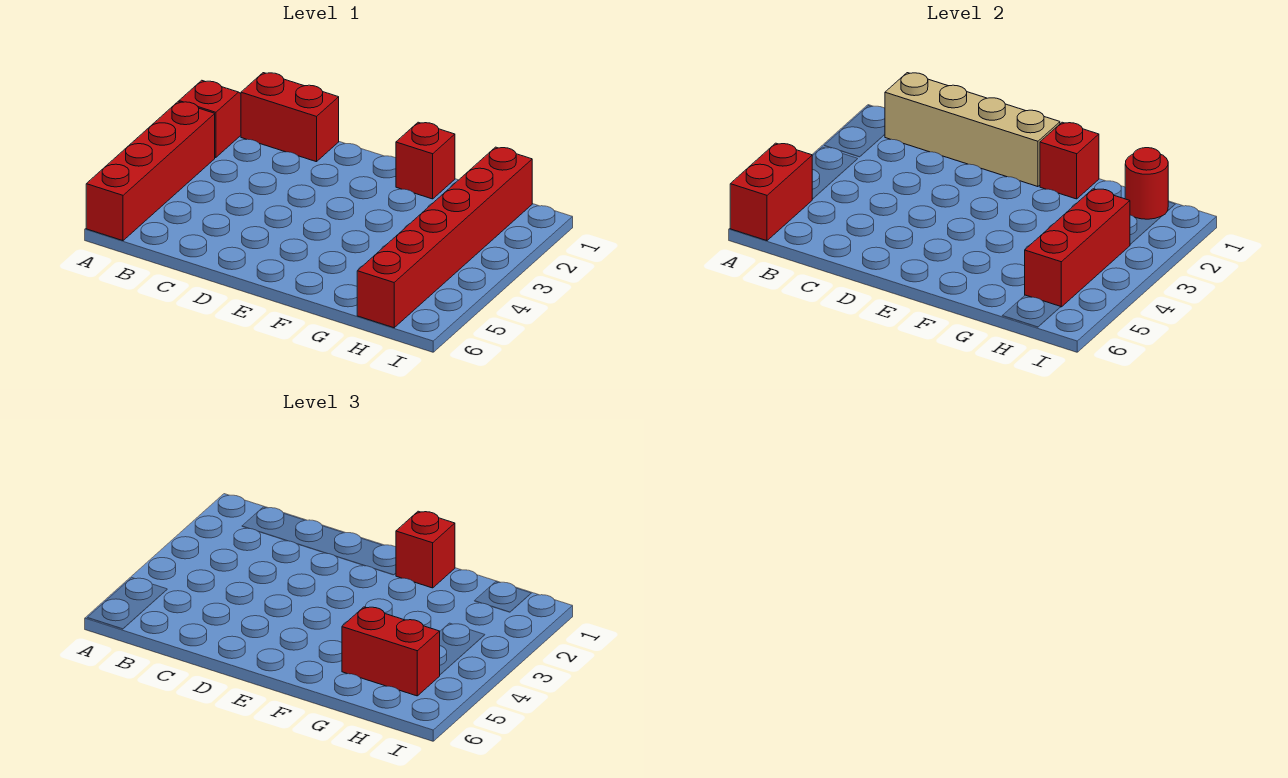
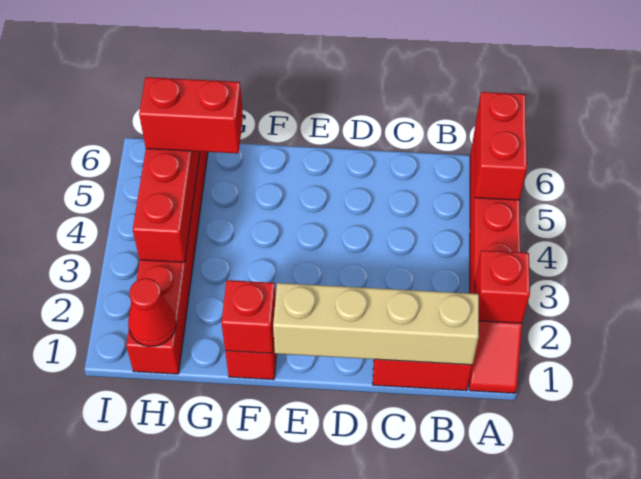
red 1x1 brick [396,511,455,588] -> red 1x1 brick moved to [475,250,530,323]
red 1x1 round brick [1125,148,1168,219] -> red 1x1 cone [128,278,176,347]

